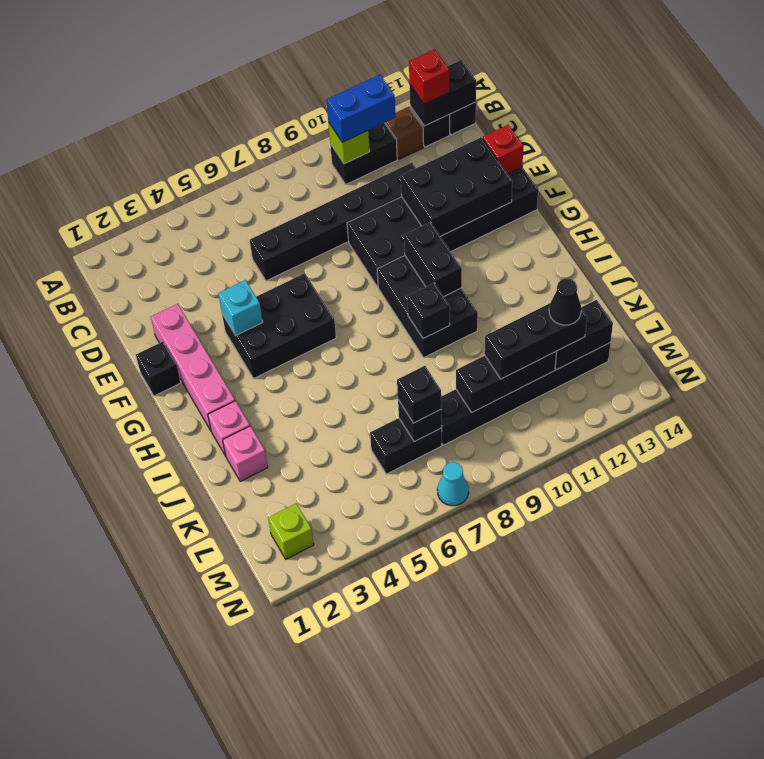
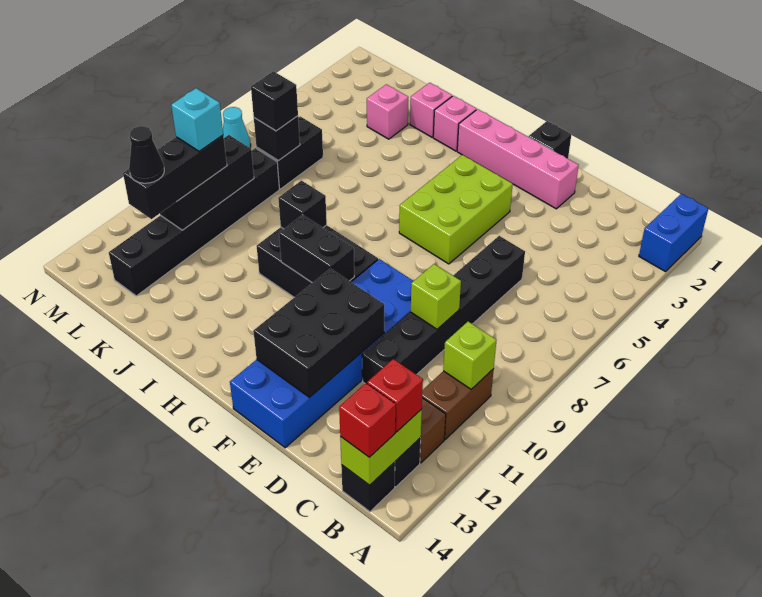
black 1x2 brick [330,123,397,184] -> brown 1x2 brick [422,369,494,439]
blue 1x2 brick [326,75,396,142] -> blue 1x2 brick moved to [639,194,708,272]
black 1x2 brick [410,60,476,126] -> lime 1x2 brick [340,409,422,485]
black 2x6 brick [347,167,538,287] -> blue 2x6 brick [230,259,413,448]
red 1x1 brick [483,125,523,174] -> red 1x1 brick moved to [339,383,396,457]
black 2x3 brick [222,273,336,379] -> lime 2x3 brick [399,155,513,264]
cyan 1x1 brick [218,280,263,335] -> cyan 1x1 brick moved to [171,88,223,151]
none -> pink 1x1 brick [367,84,408,139]
black 1x2 brick [555,300,613,370] -> none
lime 1x1 brick [268,504,314,559] -> lime 1x1 brick moved to [411,264,461,329]

